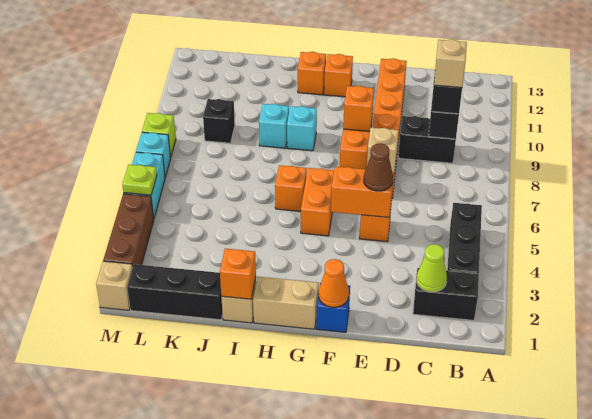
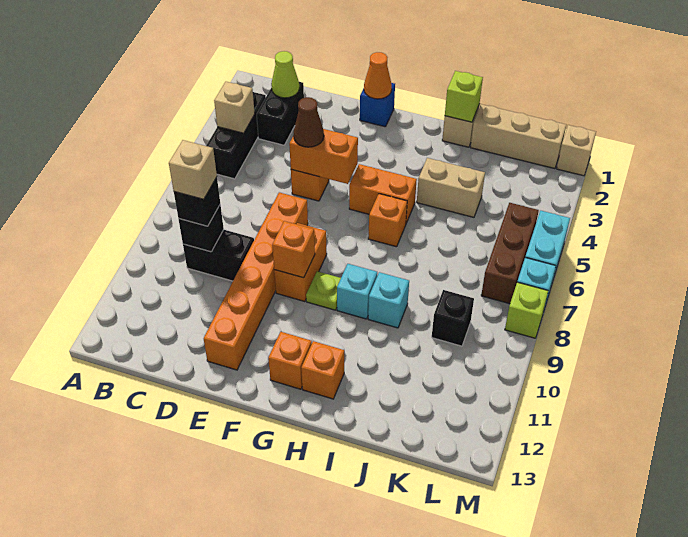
black 1x2 brick [413,268,479,320] -> black 1x2 brick turned to [257,82,304,145]
tan 1x1 brick [367,127,398,173] -> tan 1x1 brick moved to [214,82,255,133]
tan 1x2 brick [253,277,319,329] -> tan 1x2 brick moved to [417,158,485,217]
orange 1x2 brick [301,168,334,236] -> orange 1x2 brick turned to [349,164,417,223]
orange 1x1 brick [220,249,256,299] -> lime 1x1 brick [445,71,483,122]
black 1x3 brick [127,264,223,320] -> tan 1x3 brick [470,104,566,169]
brown 1x3 brick [103,194,154,267] -> brown 1x3 brick moved to [481,203,539,304]
lime 1x1 plate [122,164,157,195] -> lime 1x1 plate moved to [306,271,341,310]

